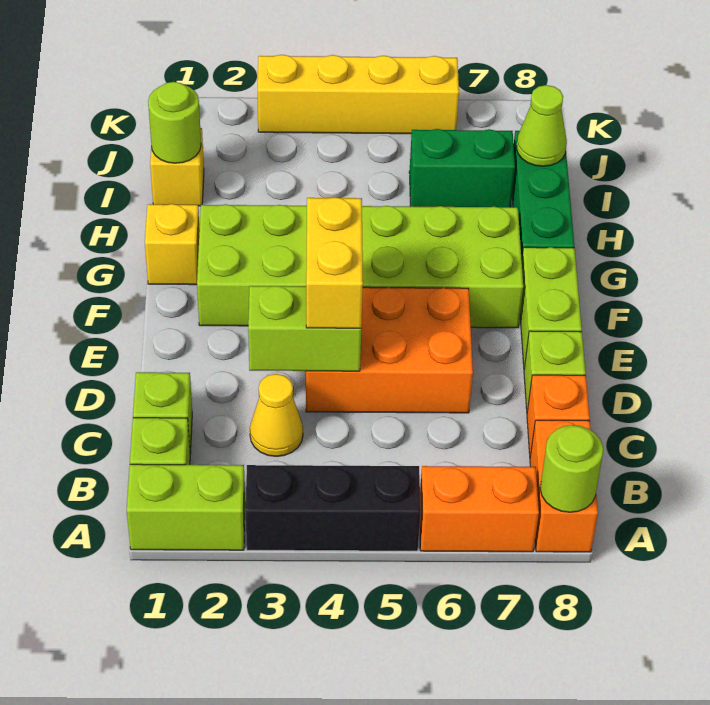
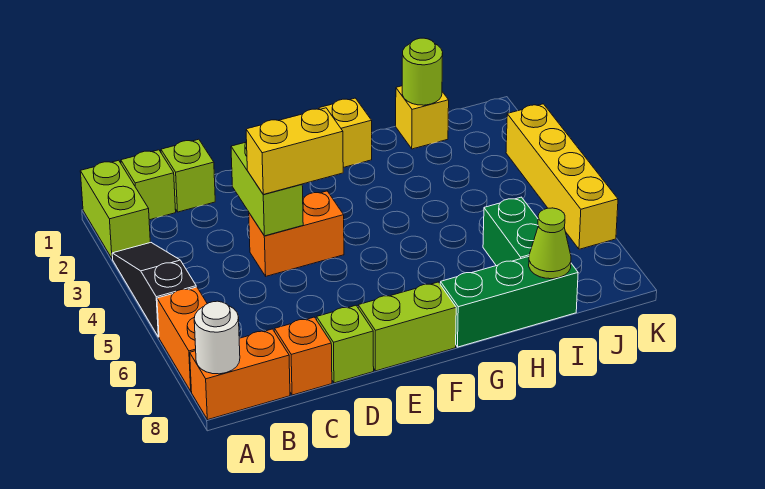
black 1x3 brick [245,465,421,551] -> black 1x3 slope [112,242,196,337]
lime 1x1 round brick [540,425,603,512] -> white 1x1 round brick [194,301,240,374]
yellow 1x1 cone [250,374,303,456] -> none
orange 2x3 brick [306,287,473,413] -> orange 1x2 brick [249,191,344,276]
lime 2x6 brick [197,204,523,328] -> none

